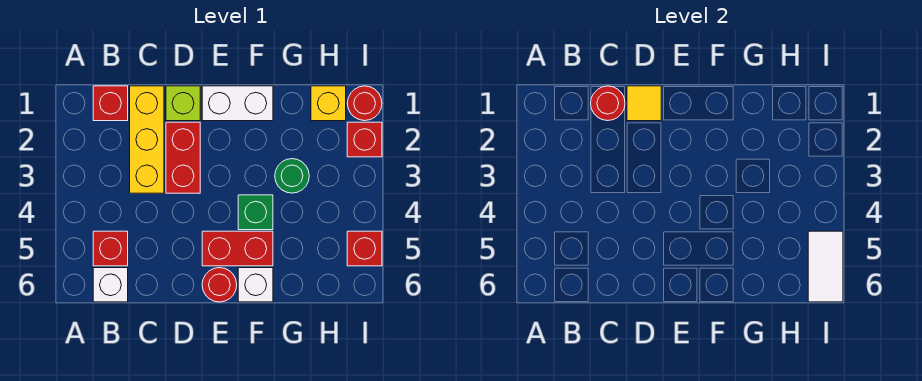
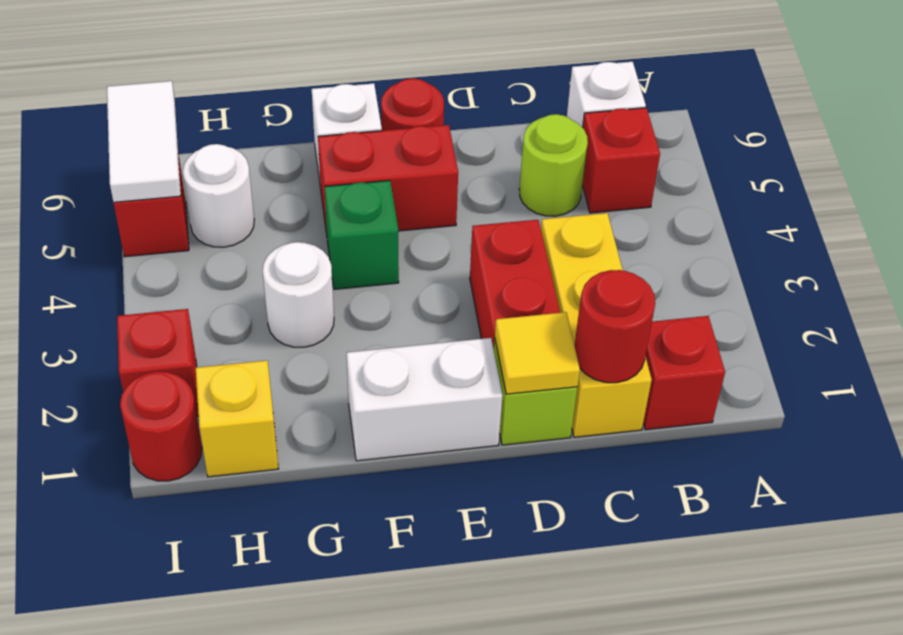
none -> lime 1x1 round brick [519,114,588,216]
green 1x1 round brick [275,159,309,193] -> white 1x1 round brick [263,242,334,347]
none -> white 1x1 round brick [183,144,254,247]

